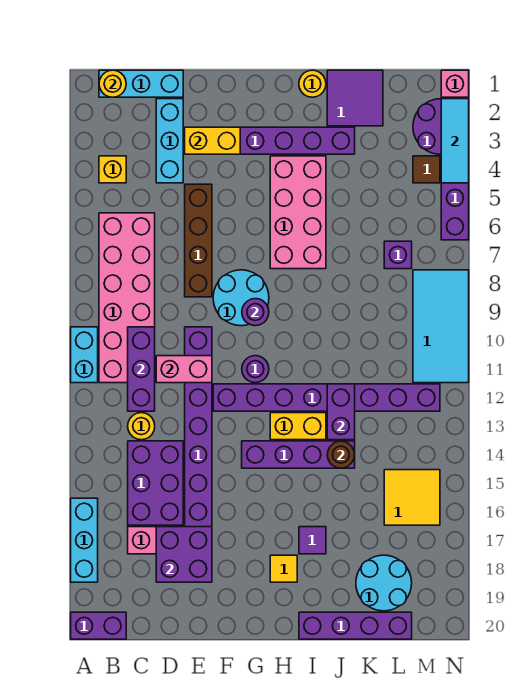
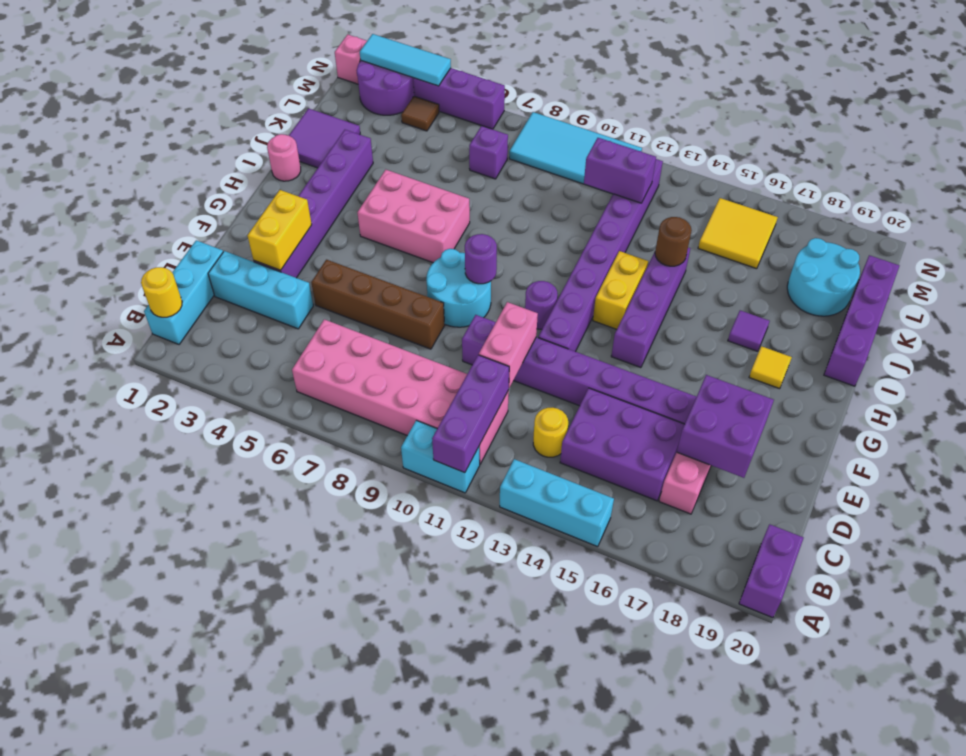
cyan 1x3 brick [71,498,98,582] -> cyan 1x3 brick moved to [500,459,614,547]
yellow 1x1 brick [99,156,126,183] -> none
purple 1x3 brick [128,327,155,411] -> purple 1x3 brick turned to [432,355,509,473]
pink 2x4 brick [270,156,326,269] -> pink 2x3 brick [357,170,470,263]
yellow 1x1 round brick [299,70,326,97] -> pink 1x1 round brick [267,134,301,181]
purple 1x2 brick [327,384,355,440] -> purple 1x2 brick moved to [584,138,656,203]

